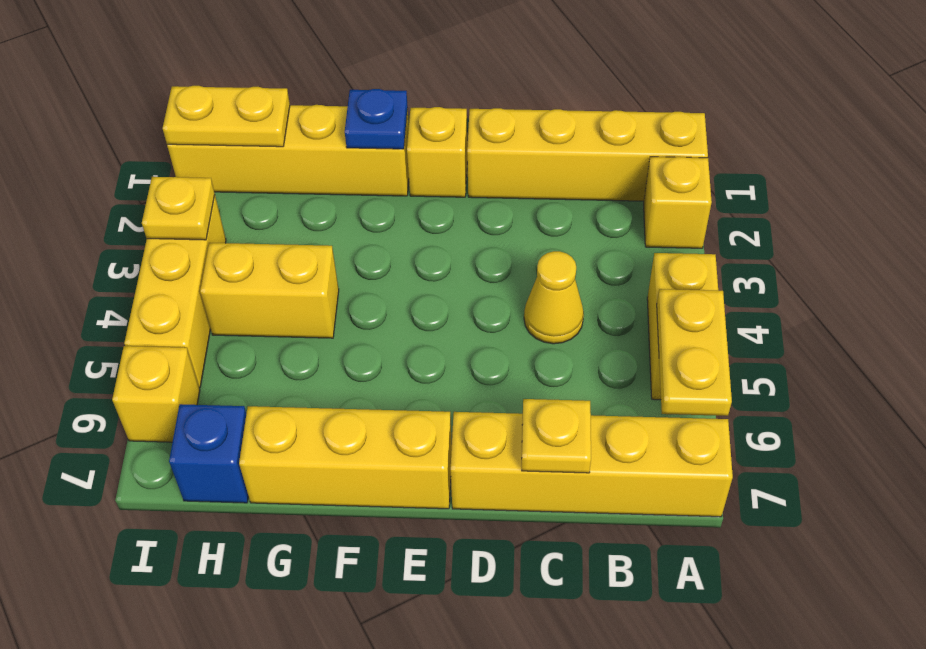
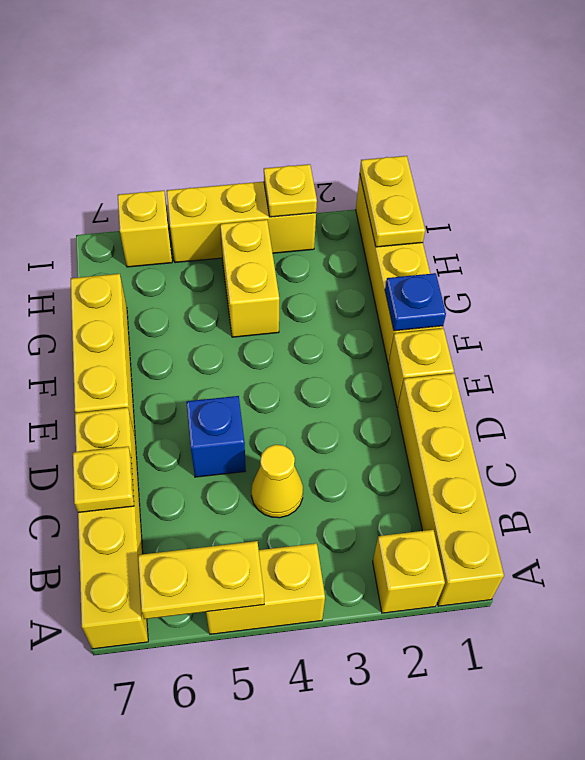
blue 1x1 brick [169,404,248,503] -> blue 1x1 brick moved to [186,396,246,477]

